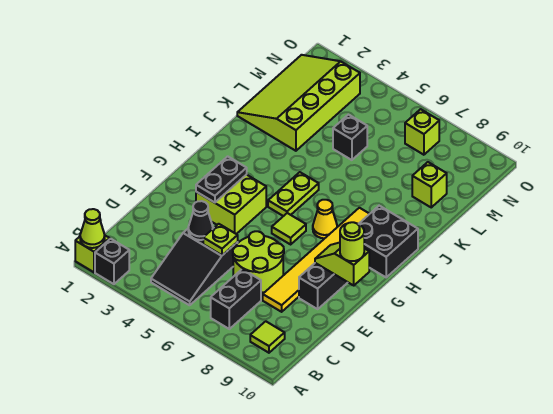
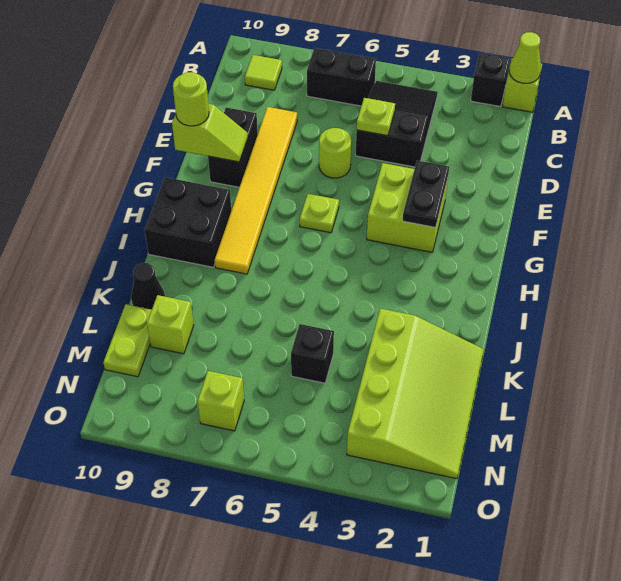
black 1x2 brick [211,269,261,329] -> black 1x2 brick turned to [307,48,376,106]
black 1x1 cone [188,201,213,240] -> black 1x1 cone moved to [131,263,165,310]
lime 2x2 round brick [233,231,284,293] -> lime 1x1 round brick [319,128,351,178]
lime 1x1 tile [272,213,306,244] -> lime 1x1 plate [300,194,339,233]
lime 1x2 plate [268,172,319,216] -> lime 1x2 plate moved to [103,304,152,377]
yellow 1x1 cone [313,200,337,238] -> none

